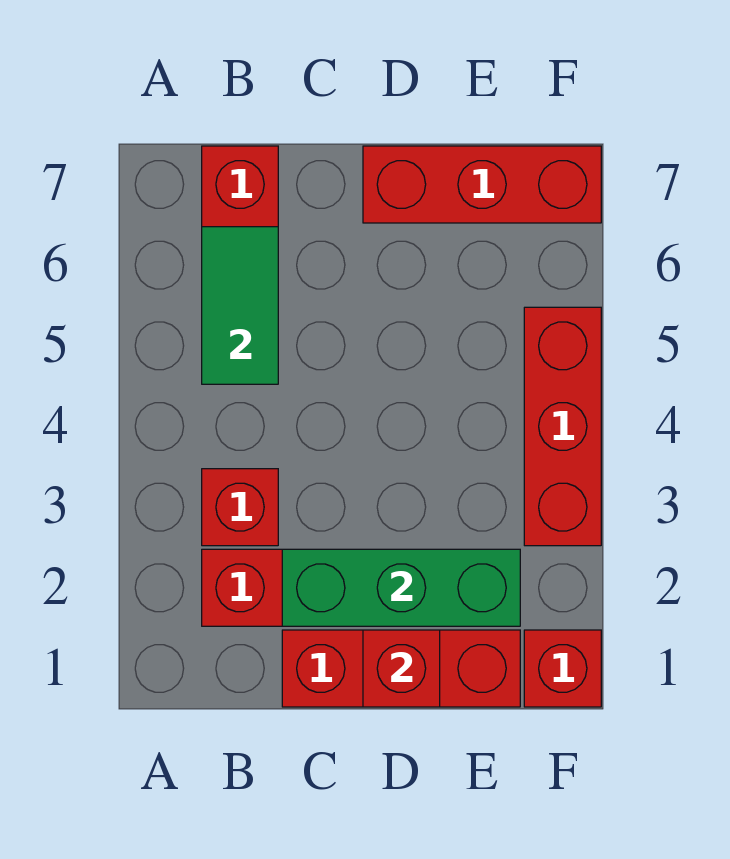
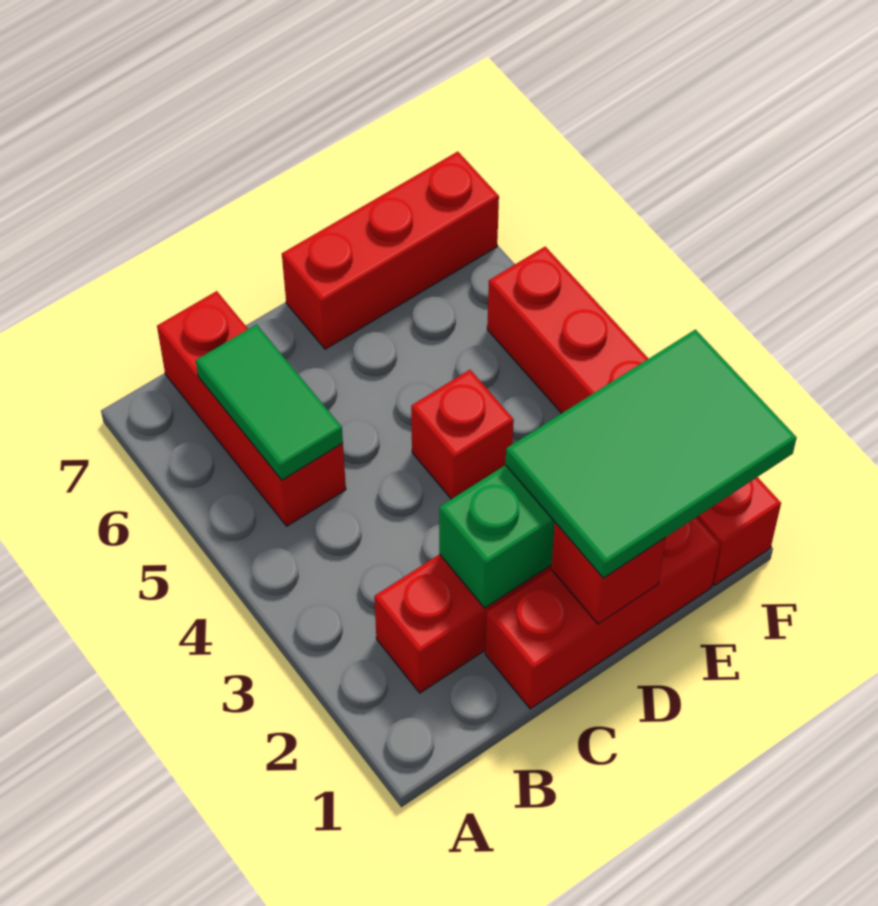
red 1x1 brick [202,469,278,546] -> red 1x1 brick moved to [411,370,514,499]
none -> green 2x3 tile [505,330,797,578]

